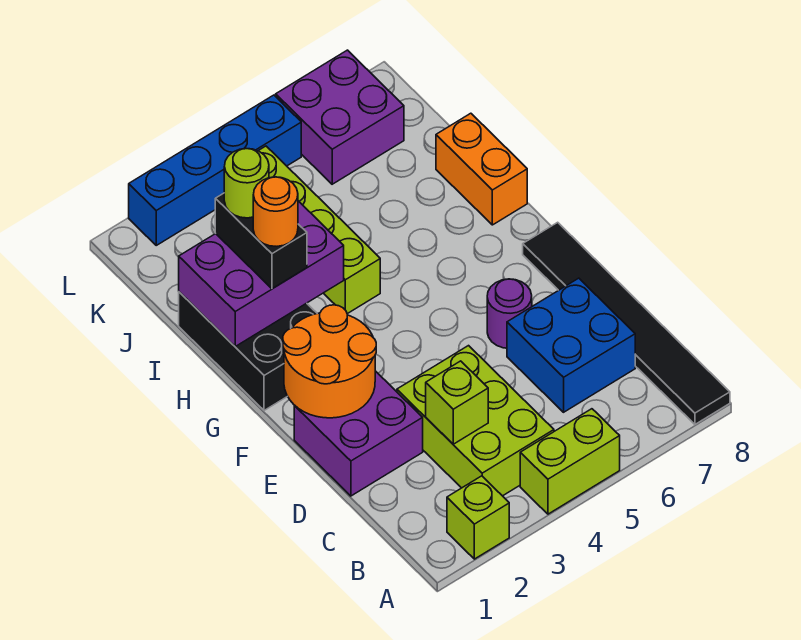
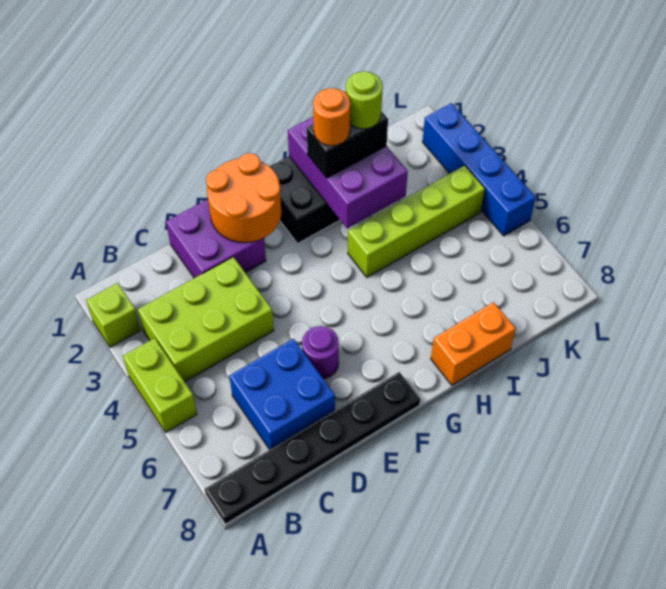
black 1x6 tile [523,222,730,424] -> black 1x6 plate [205,372,420,524]
lime 1x1 brick [426,361,488,444] -> none
purple 2x2 brick [276,50,404,184] -> none

